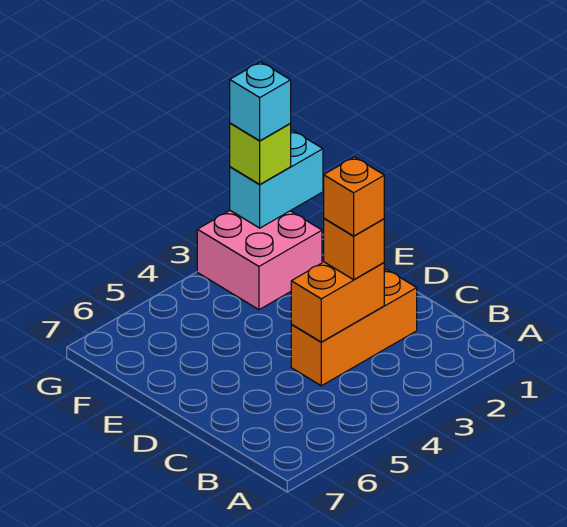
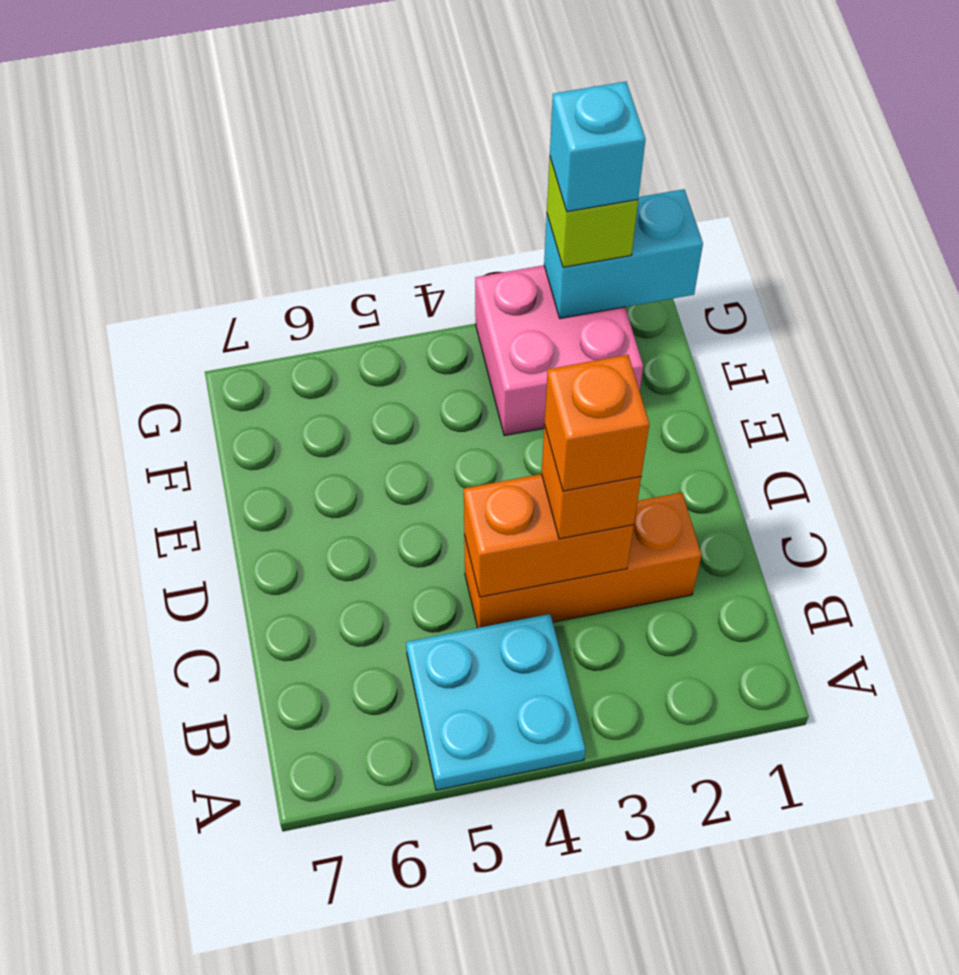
none -> cyan 2x2 plate [406,614,585,790]

